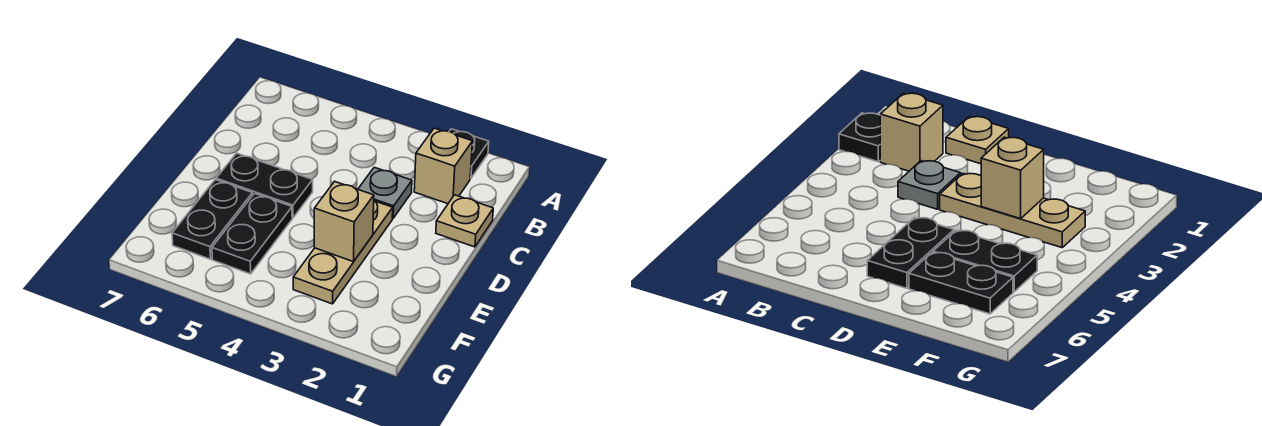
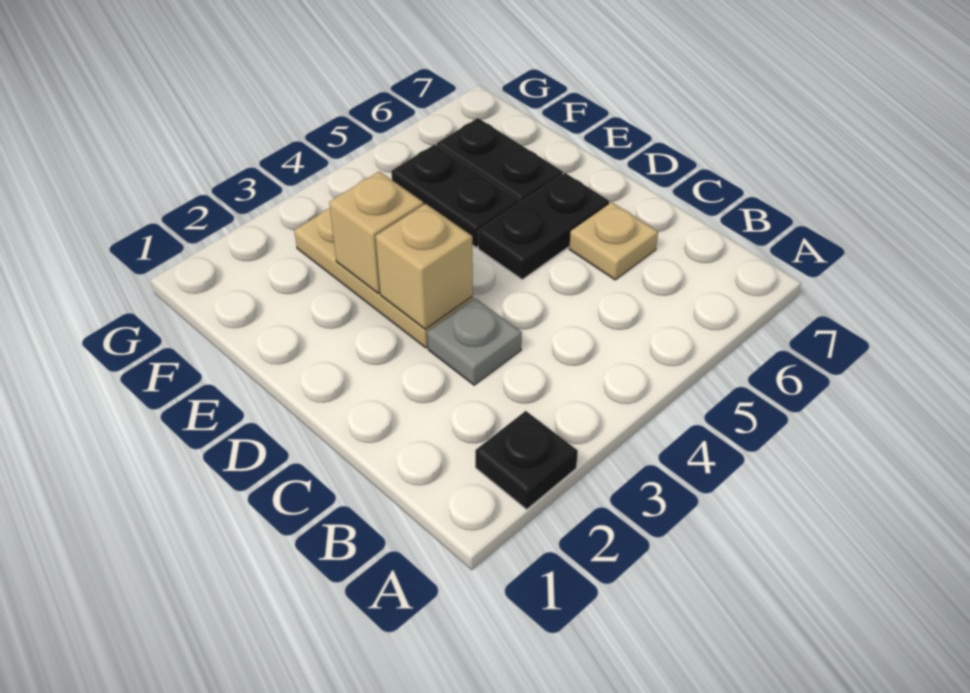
tan 1x1 brick [414,128,473,204] -> tan 1x1 brick moved to [376,204,473,329]
tan 1x1 plate [436,195,493,247] -> tan 1x1 plate moved to [569,202,658,280]

